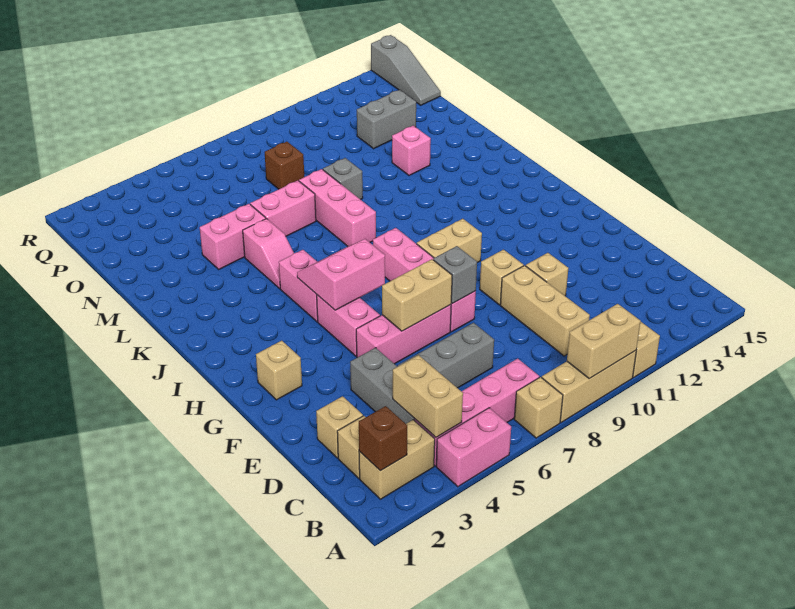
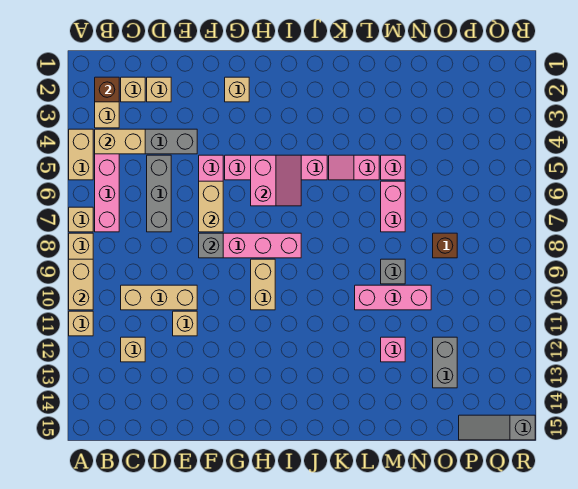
pink 1x2 brick [436,408,511,487] -> tan 1x2 brick [69,129,93,180]
tan 1x1 brick [480,250,524,305] -> tan 1x1 brick moved to [121,337,145,362]
pink 1x3 brick [299,169,376,246] -> pink 1x3 brick moved to [355,285,431,310]
pink 1x2 brick [200,204,266,269] -> pink 1x1 brick [381,155,405,180]

